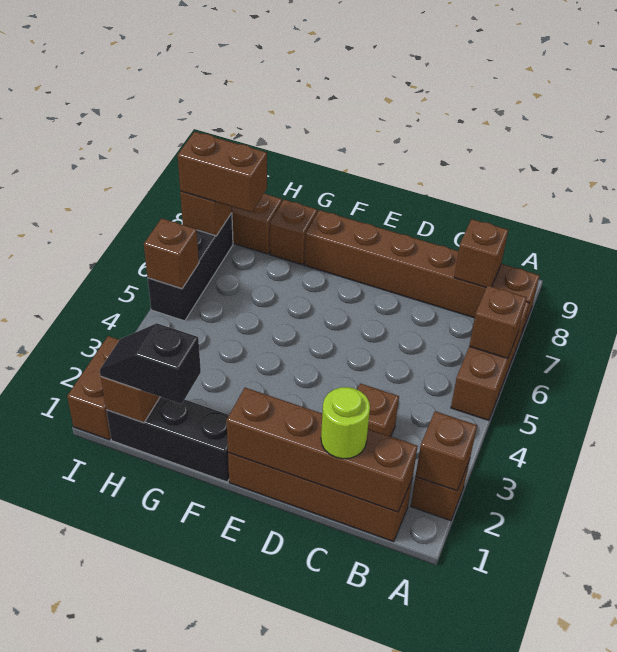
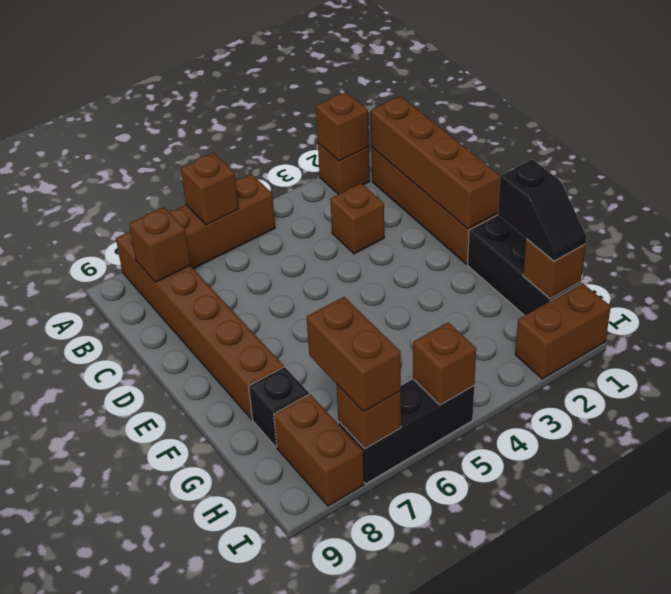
lime 1x1 round brick [321,387,370,459] -> none
brown 1x1 brick [270,200,317,265] -> black 1x1 brick [249,367,309,447]

